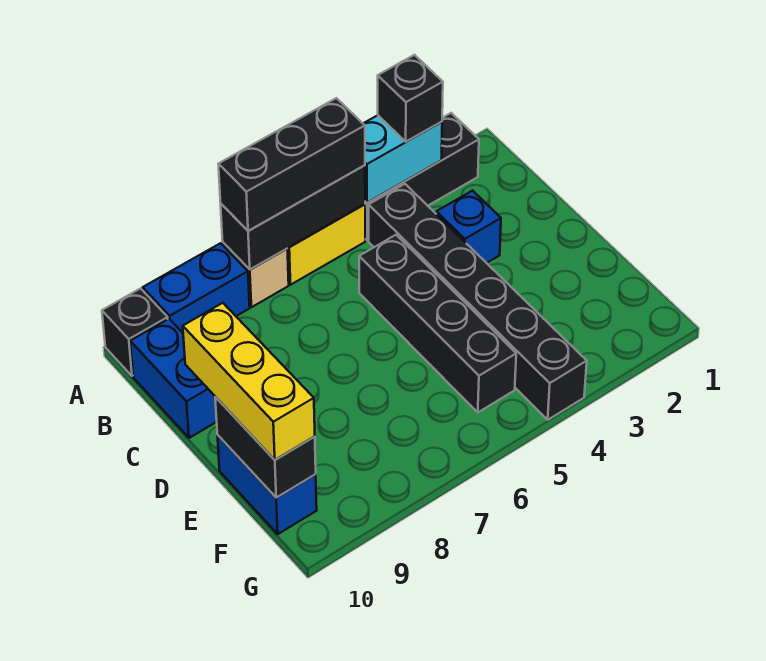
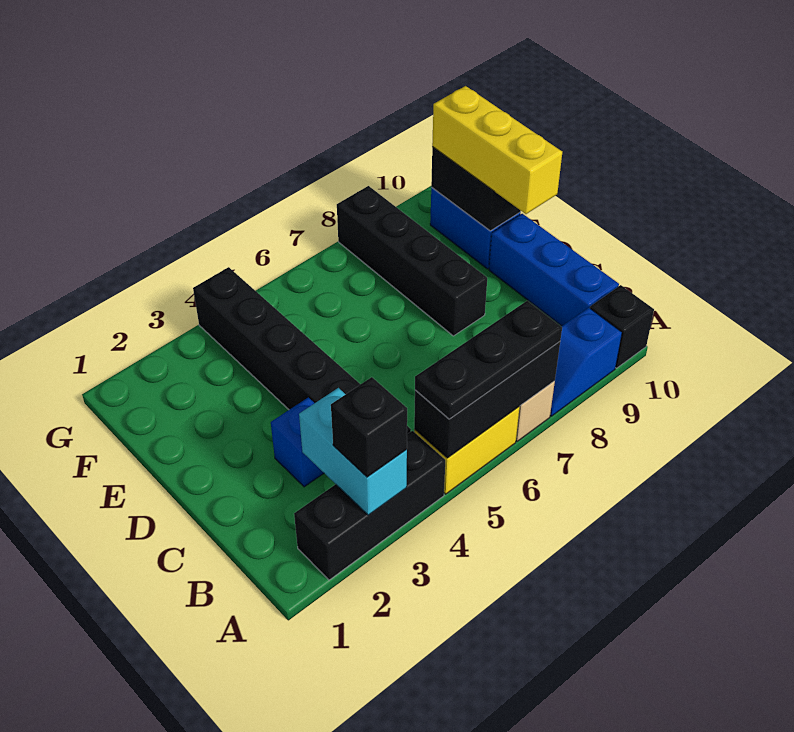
cyan 1x2 brick [363,115,442,203] -> cyan 1x2 brick turned to [299,388,407,515]
black 1x3 brick [218,98,365,231] -> black 1x3 plate [415,301,562,419]
blue 1x2 brick [143,243,250,333] -> blue 1x2 slope [550,307,622,416]
blue 1x2 brick [130,319,217,438] -> blue 1x3 brick [489,214,619,326]
black 1x4 brick [359,235,516,412] -> black 1x4 brick moved to [337,186,487,336]

